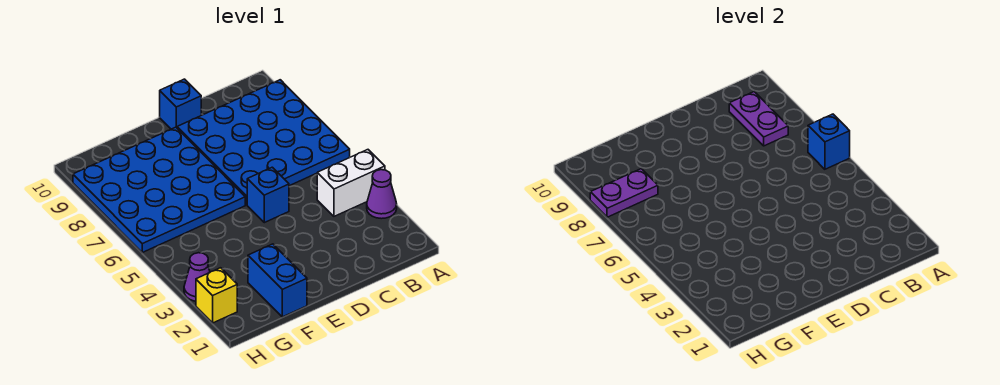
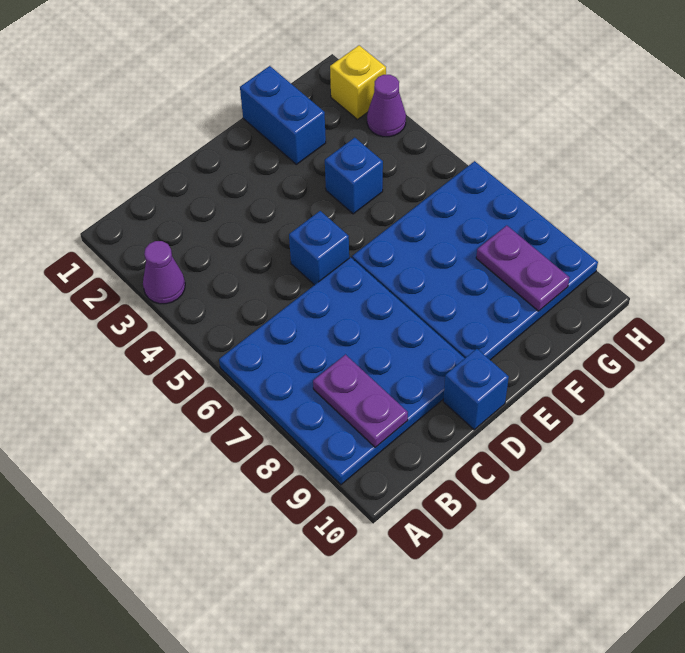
white 1x2 brick [317,150,385,216] -> none
blue 1x1 brick [808,114,850,169] -> blue 1x1 brick moved to [325,138,383,214]
purple 1x2 plate [590,169,658,217] -> purple 1x2 plate turned to [476,226,569,311]

